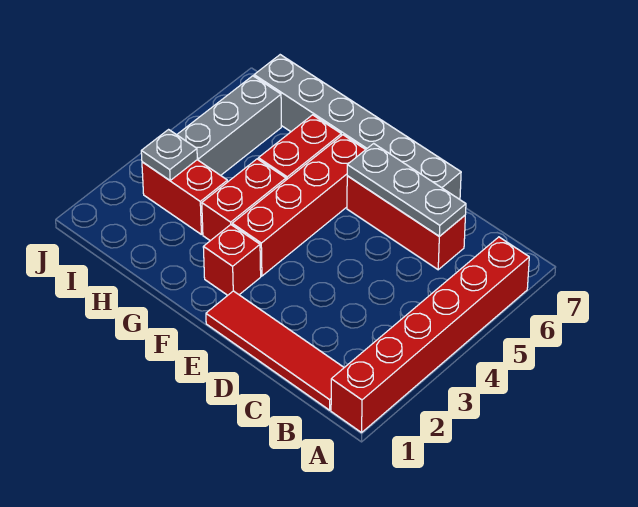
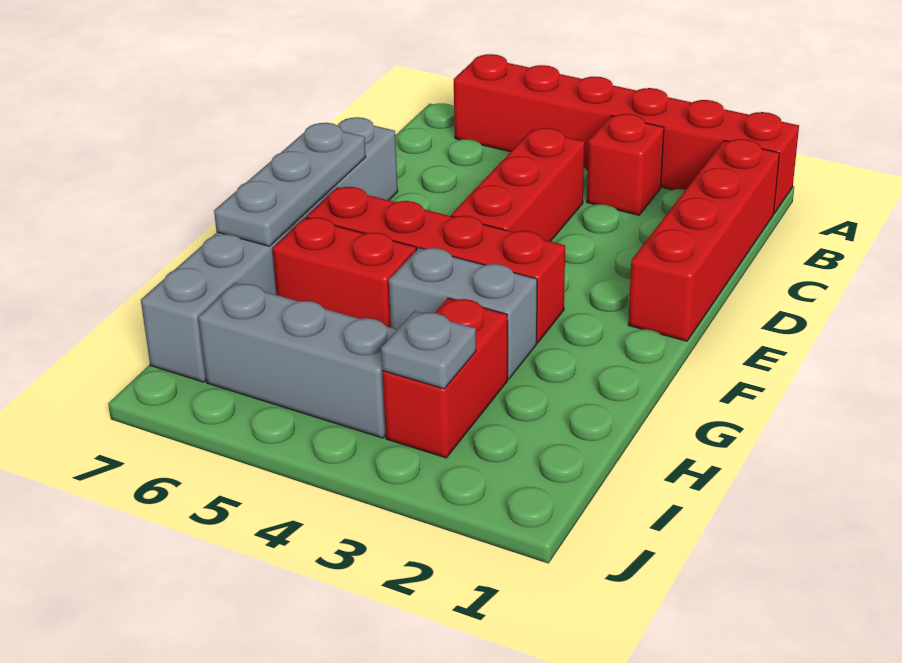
red 1x4 tile [206,291,344,410] -> red 1x4 brick [628,139,780,341]
red 1x3 brick [347,176,465,270] -> red 1x3 brick moved to [451,128,585,241]
grey 1x3 plate [347,143,466,236] -> grey 1x3 plate moved to [214,123,366,246]
red 1x1 brick [203,225,261,295] -> red 1x1 brick moved to [587,114,664,215]
red 1x2 brick [202,159,286,241] -> grey 1x2 brick [389,248,537,379]

